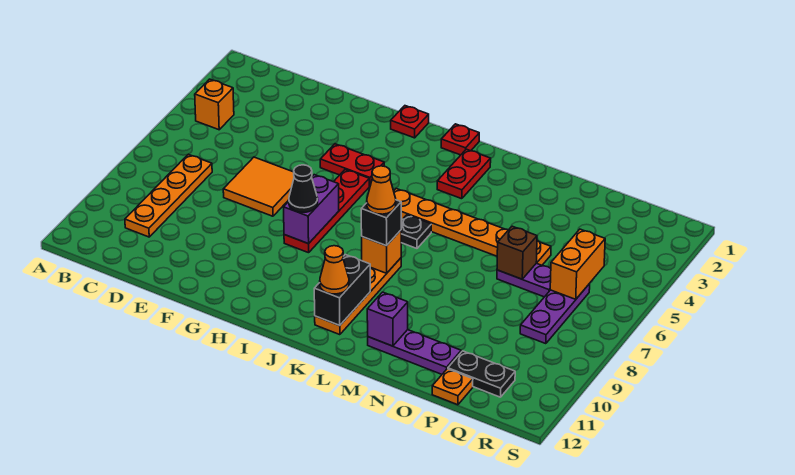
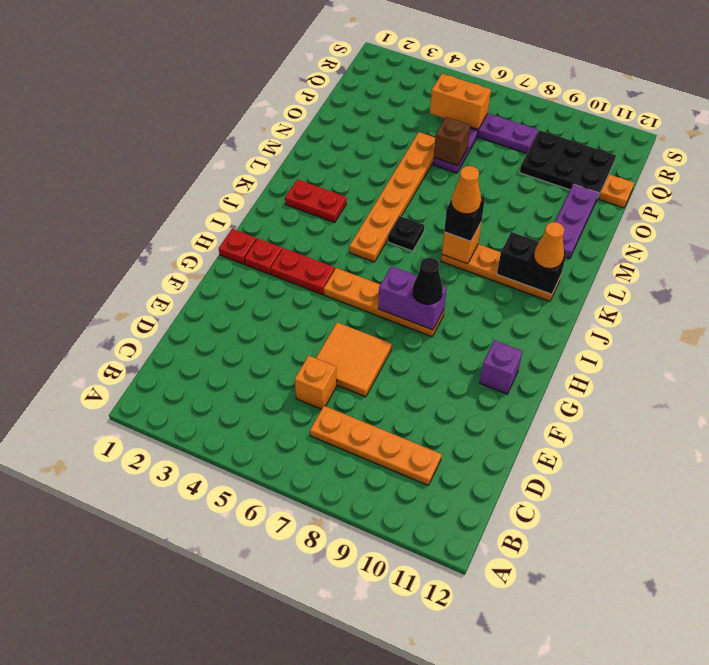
orange 1x1 brick [195,79,234,130] -> orange 1x1 brick moved to [295,356,337,409]
red 1x2 plate [320,144,384,186] -> red 1x2 plate turned to [270,248,335,295]
red 1x4 plate [284,169,369,253] -> orange 1x4 plate [324,268,444,337]
red 1x1 plate [441,124,479,155] -> red 1x1 plate moved to [244,238,282,274]
purple 1x1 brick [367,292,408,346] -> purple 1x1 brick moved to [480,340,523,394]
black 1x2 plate [448,351,515,397] -> black 2x3 plate [520,130,616,196]

